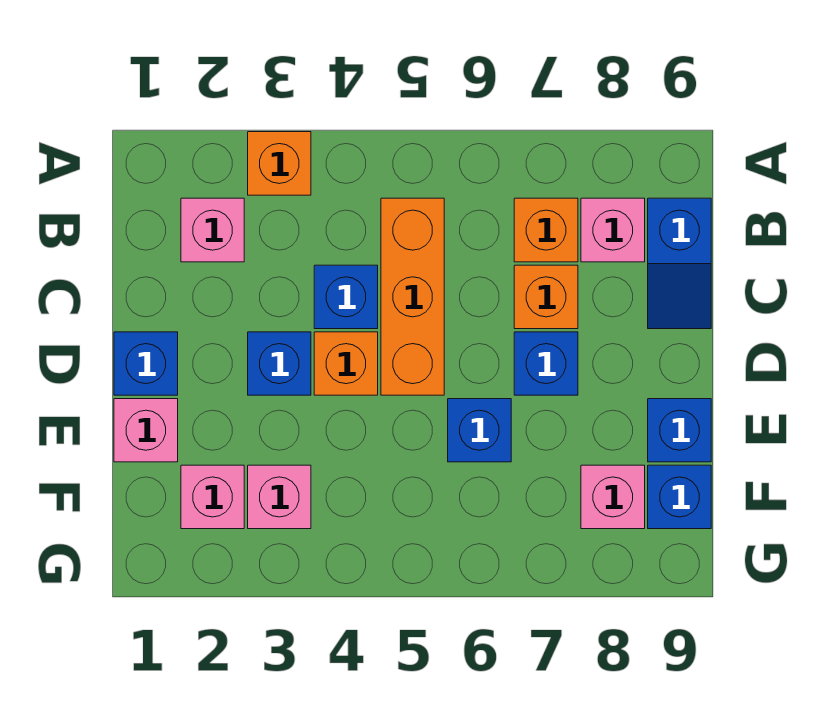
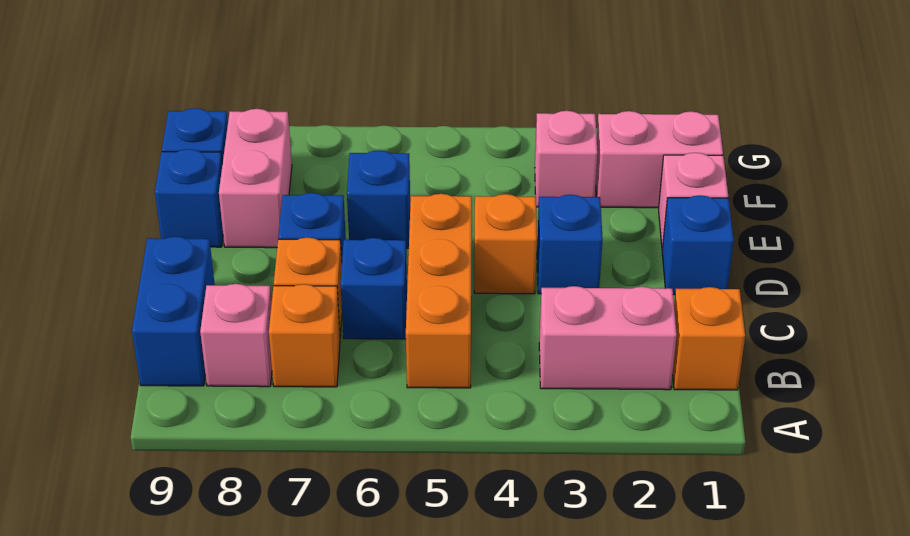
orange 1x1 brick [248,132,311,195] -> orange 1x1 brick moved to [673,287,745,390]
pink 1x1 brick [181,198,244,262] -> pink 1x2 brick [539,286,677,390]
blue 1x2 slope [648,198,711,329] -> blue 1x2 brick [132,237,215,386]
blue 1x1 brick [314,265,378,329] -> blue 1x1 brick moved to [341,238,407,339]
pink 1x1 brick [181,465,244,529] -> pink 1x2 brick [596,111,723,208]
pink 1x1 brick [581,465,645,529] -> pink 1x2 brick [219,109,292,248]

